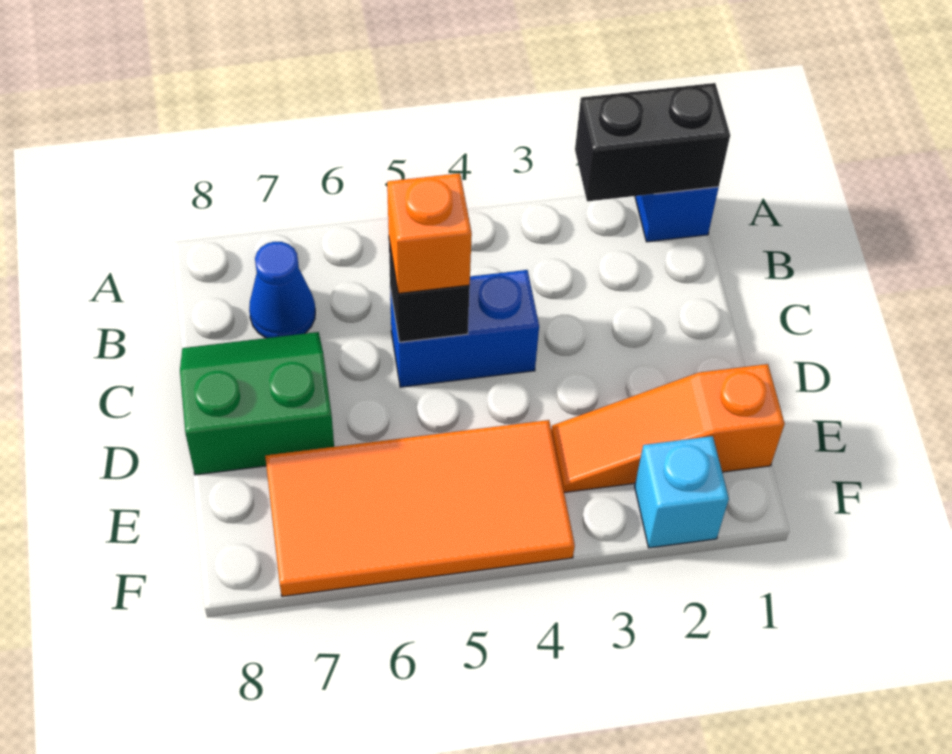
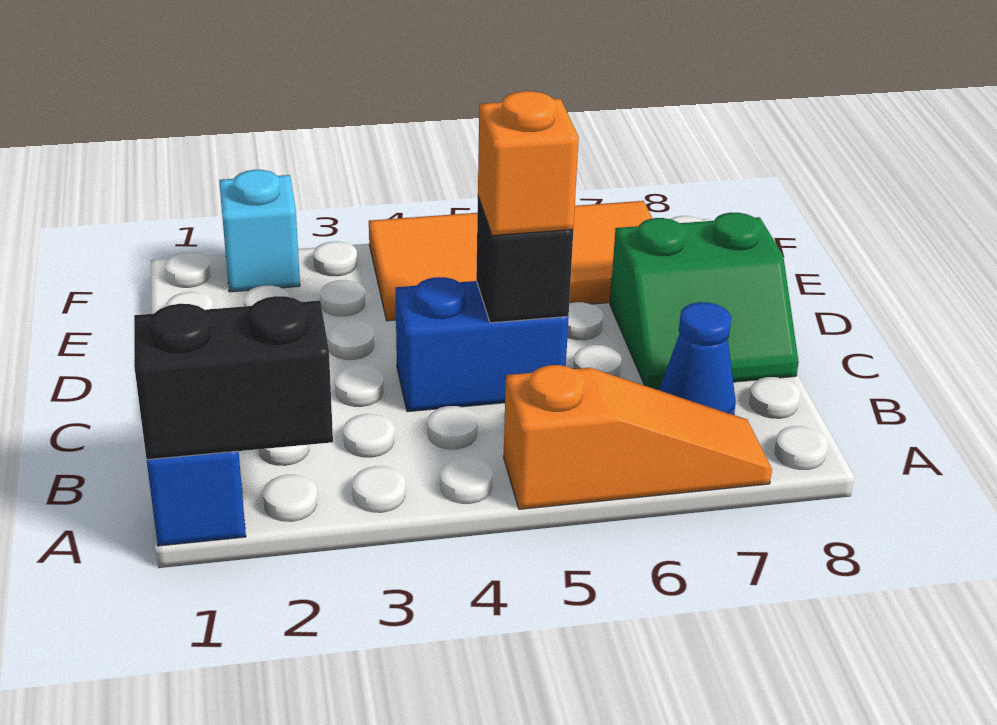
orange 1x3 slope [551,364,785,493] -> orange 1x3 slope moved to [504,365,772,509]

